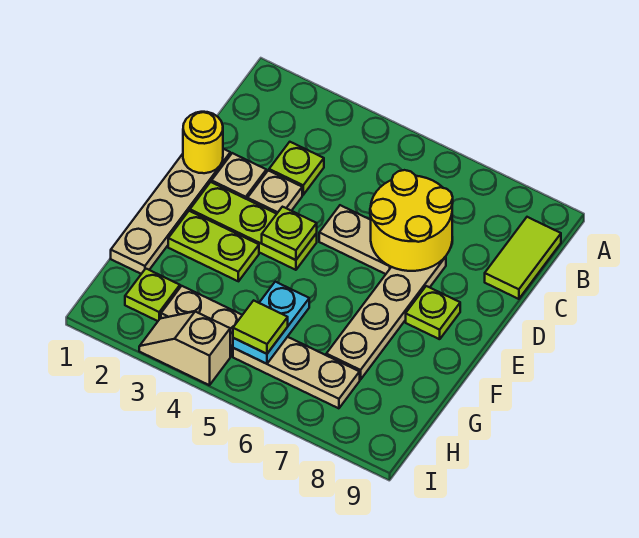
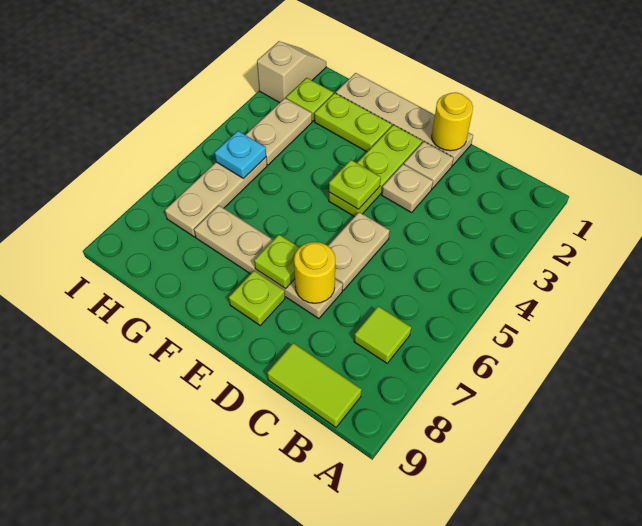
lime 1x1 plate [269,142,324,195] -> lime 1x1 plate moved to [254,235,300,289]
yellow 2x2 round brick [370,170,453,271] -> yellow 1x1 round brick [294,242,335,303]
lime 1x2 plate [168,211,259,281] -> lime 1x2 plate turned to [314,93,392,152]
cyan 1x2 plate [233,282,309,364] -> cyan 1x1 plate [215,131,266,179]
lime 1x1 tile [233,300,288,354] -> lime 1x1 tile moved to [354,306,411,363]
tan 1x2 slope [139,312,230,385] -> tan 1x2 slope moved to [257,41,326,103]

